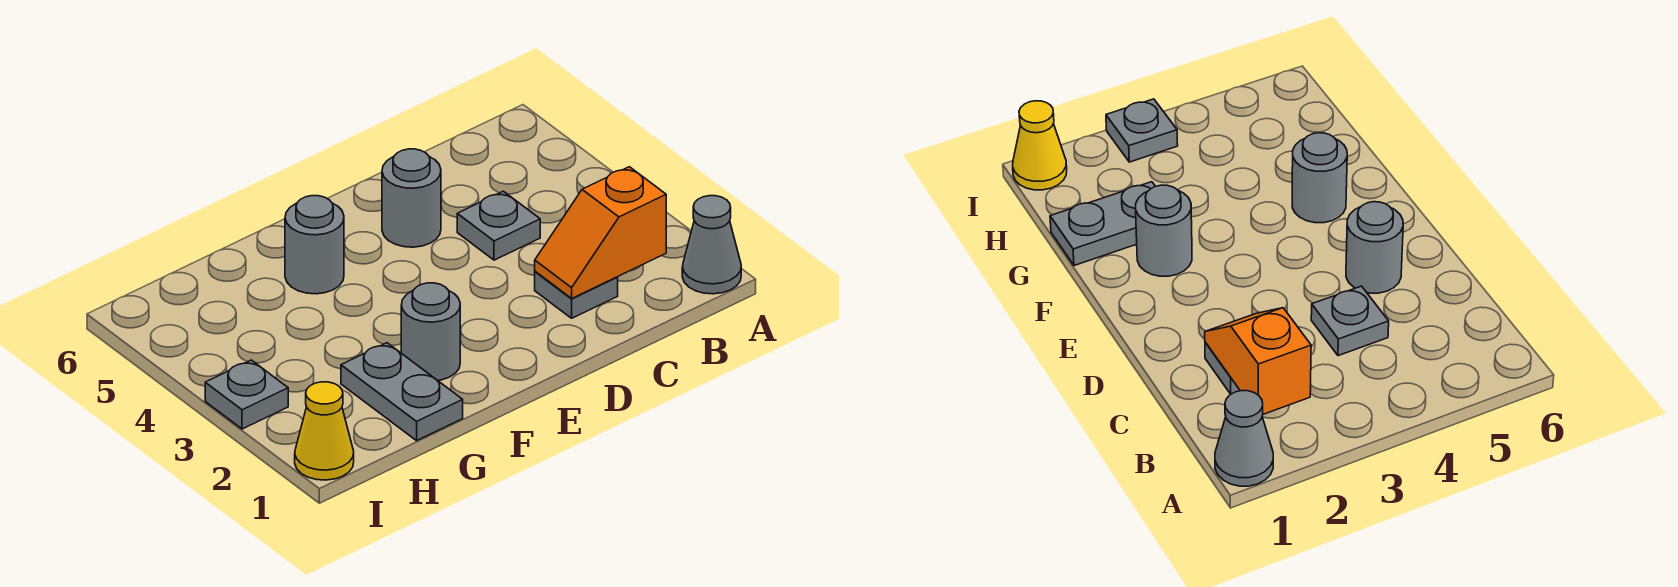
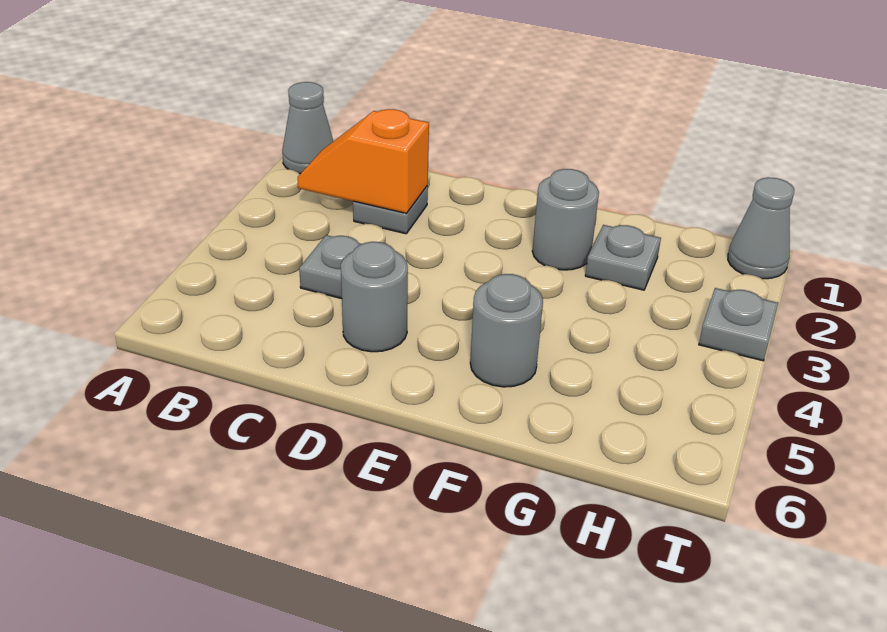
orange 1x2 slope [535,167,666,298] -> orange 1x2 slope turned to [298,109,429,213]
grey 1x2 plate [341,343,463,441] -> grey 1x1 plate [585,225,661,290]
yellow 1x1 cone [295,382,354,480] -> grey 1x1 cone [728,177,794,279]

